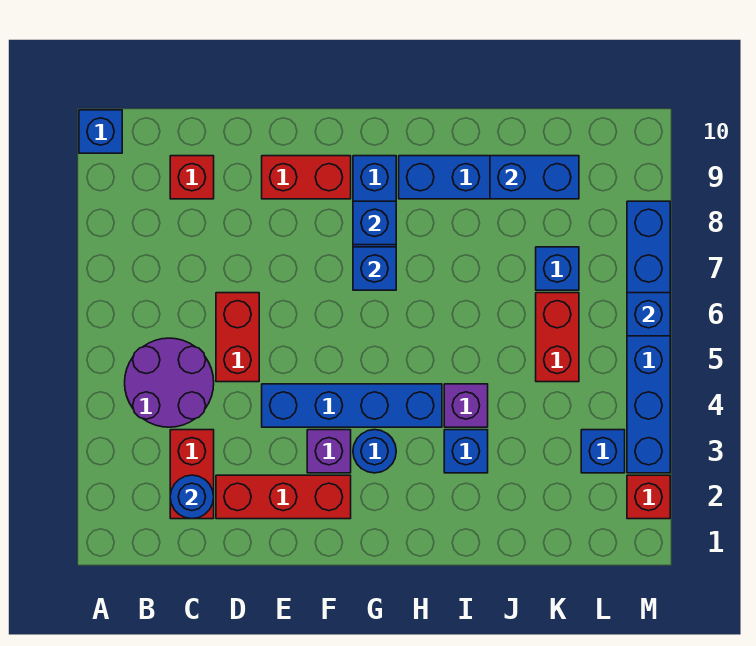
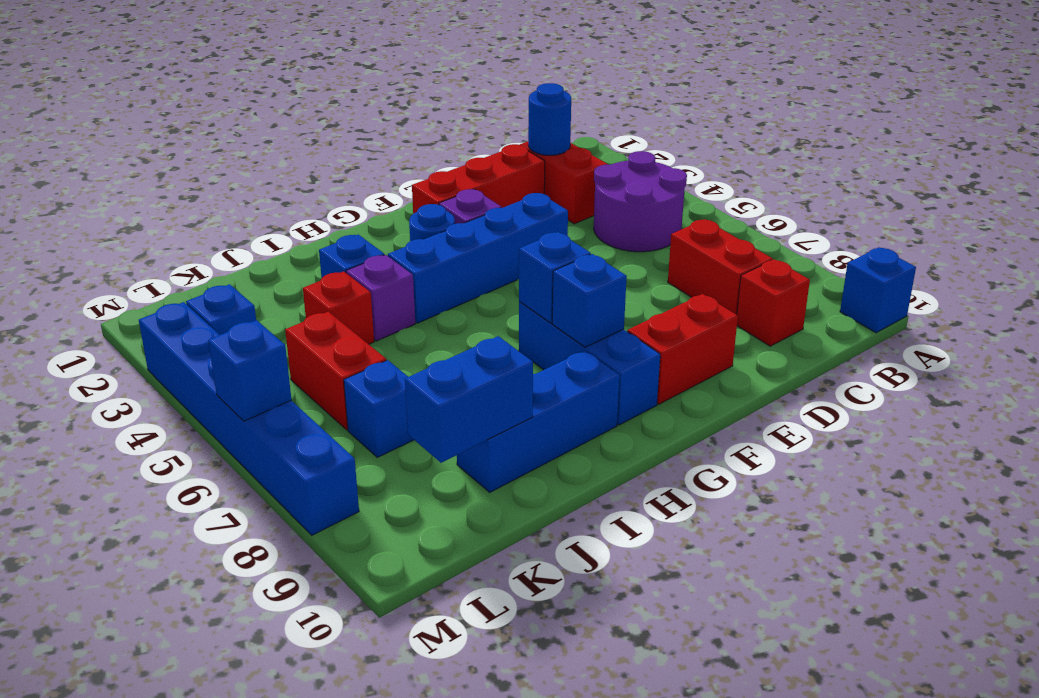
red 1x2 brick [216,293,259,382] -> red 1x2 brick moved to [668,220,773,315]
red 1x1 brick [627,475,670,519] -> red 1x1 brick moved to [303,272,374,344]

